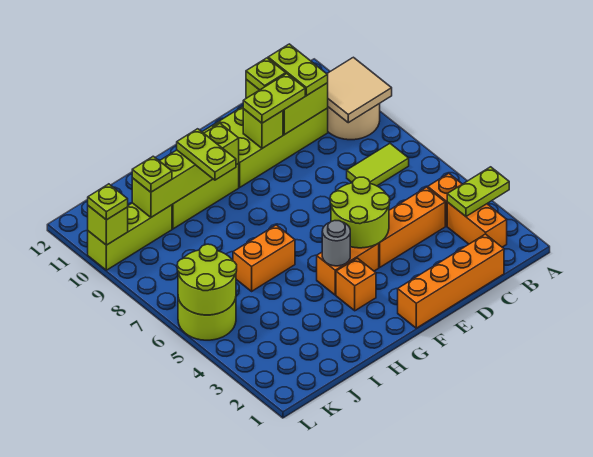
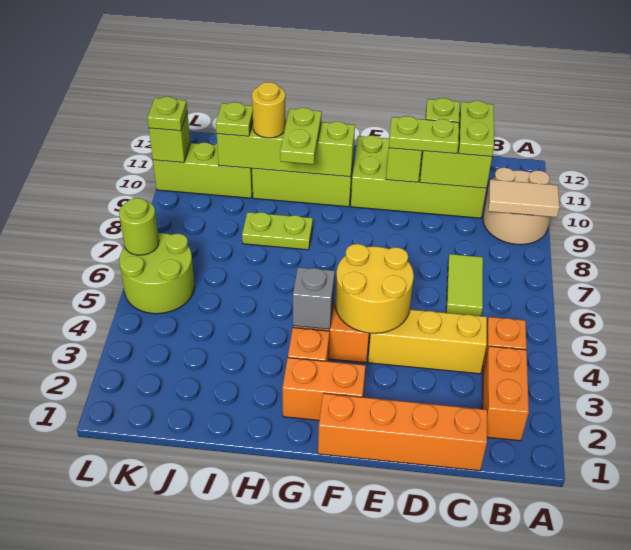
lime 1x2 plate [447,167,509,216] -> lime 1x2 plate moved to [242,212,313,250]
tan 2x2 tile [327,57,392,123] -> tan 1x2 tile [488,179,559,217]
lime 1x2 tile [347,144,409,186] -> lime 1x2 tile turned to [446,254,483,316]
orange 1x3 brick [378,187,445,267] -> yellow 1x3 brick [368,310,487,374]
lime 2x2 round brick [330,177,390,248] -> yellow 2x2 round brick [335,244,414,333]
grey 1x1 round brick [322,221,350,266] -> grey 1x1 brick [293,267,335,329]
orange 1x2 brick [233,225,295,291] -> orange 1x2 brick moved to [283,358,365,420]
none -> yellow 1x1 round brick [252,82,285,138]
lime 2x2 round brick [177,244,237,315] -> lime 1x1 round brick [119,198,159,255]

